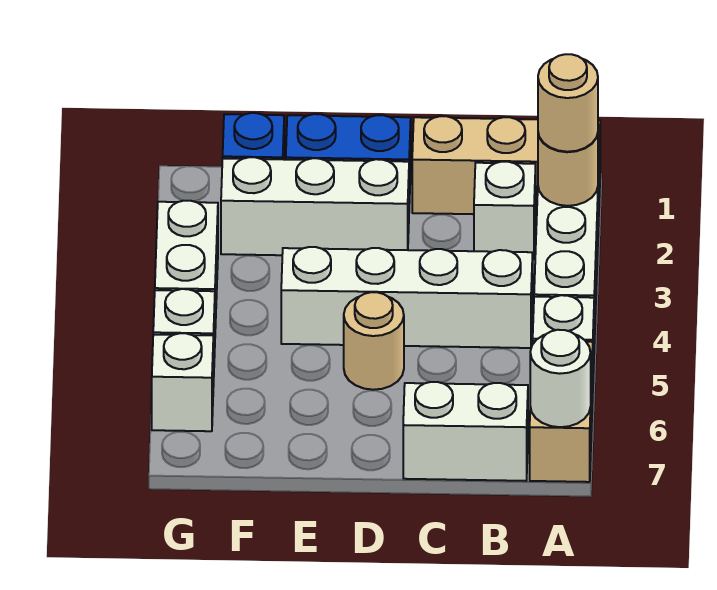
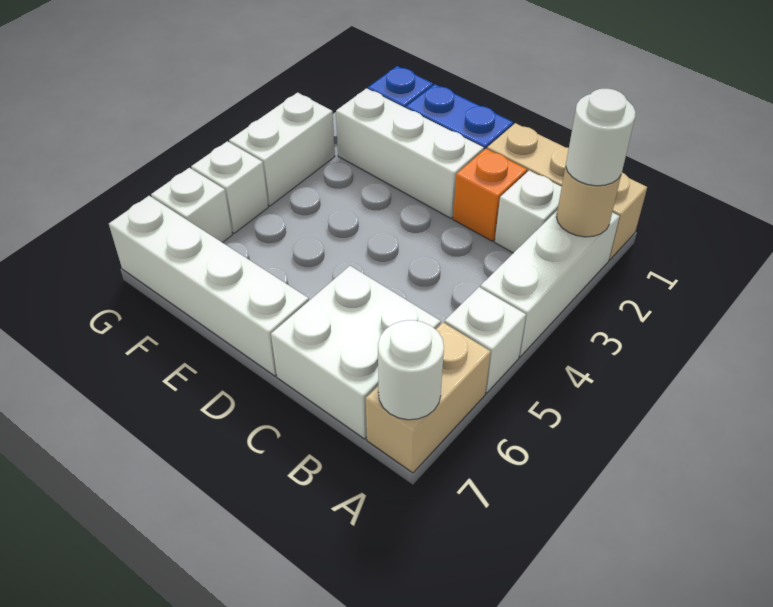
tan 1x1 round brick [538,54,598,152] -> white 1x1 round brick [566,89,636,186]
white 1x4 brick [281,247,533,348] -> white 1x4 brick moved to [109,196,309,376]
white 1x2 brick [403,382,528,481] -> white 2x2 brick [271,266,441,439]
none -> orange 1x1 brick [453,149,527,241]
tan 1x1 round brick [344,292,404,390] -> none

